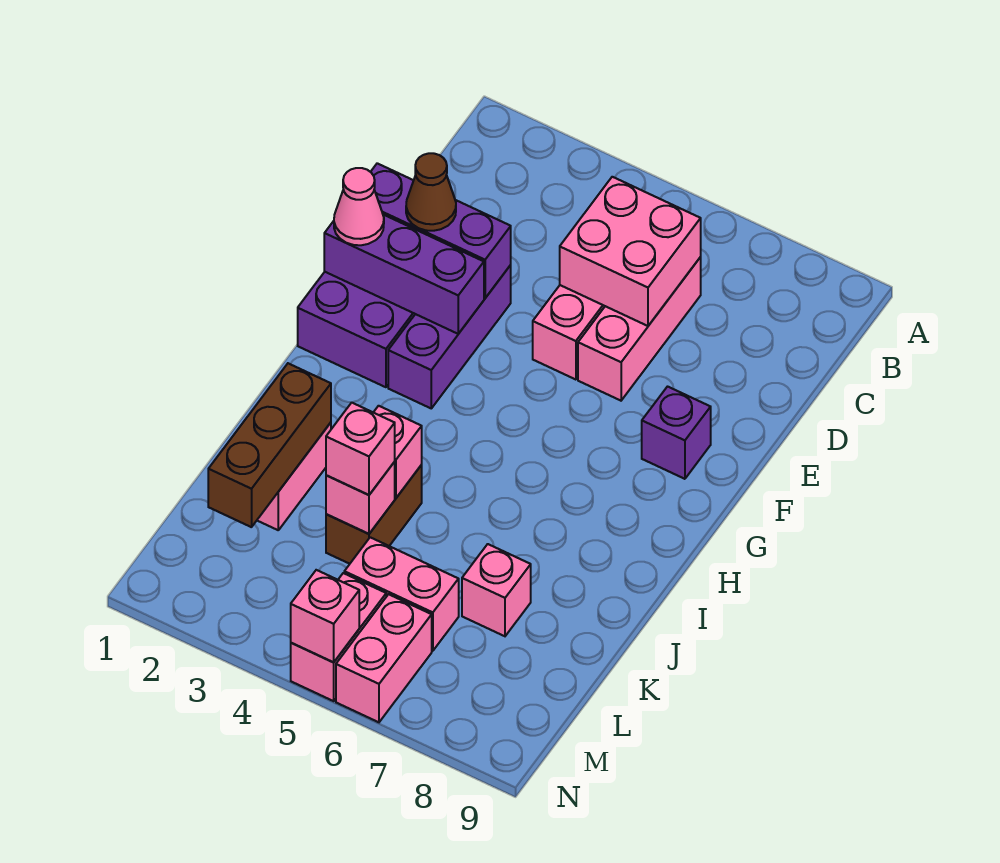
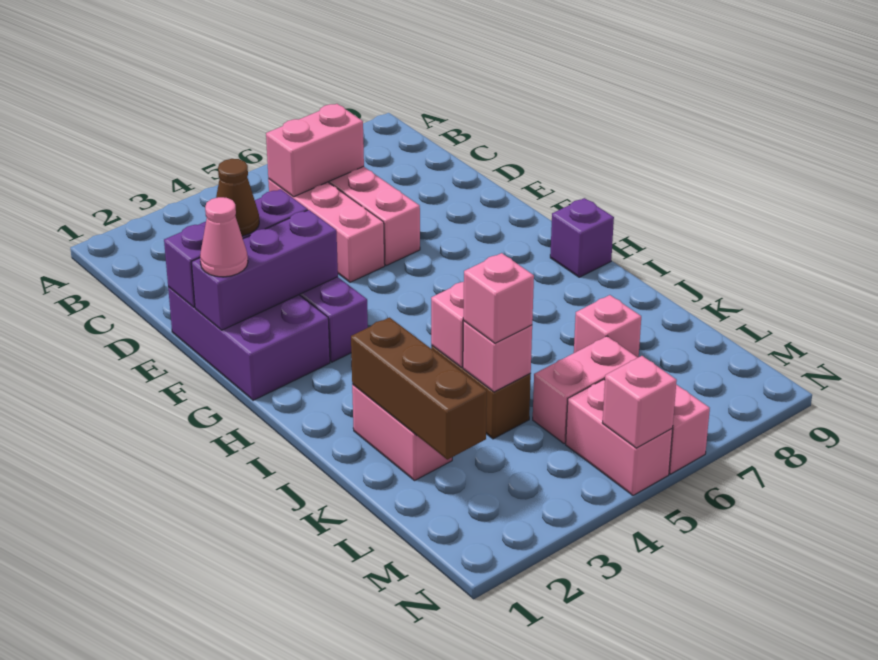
pink 2x2 brick [560,177,701,326] -> pink 1x2 brick [266,104,364,197]
purple 1x1 brick [642,387,711,479] -> purple 1x1 brick moved to [550,198,614,277]

